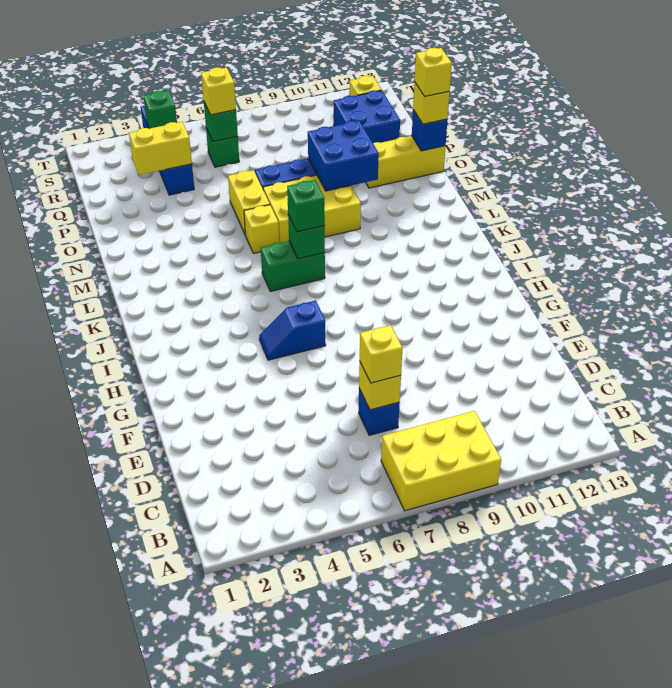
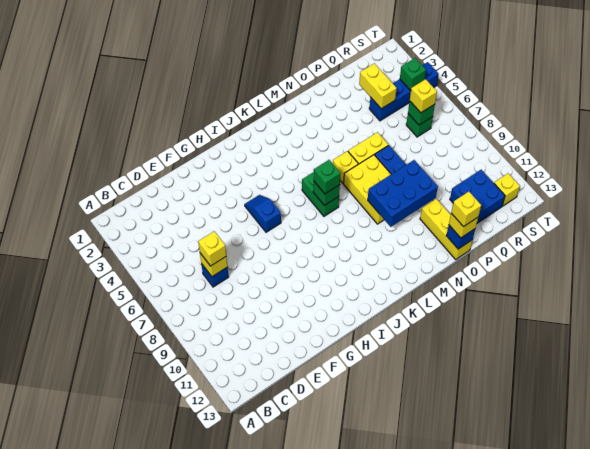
yellow 2x3 brick [381,411,501,511] -> none
blue 2x2 brick [308,121,379,191] -> blue 2x3 brick [368,160,438,227]

